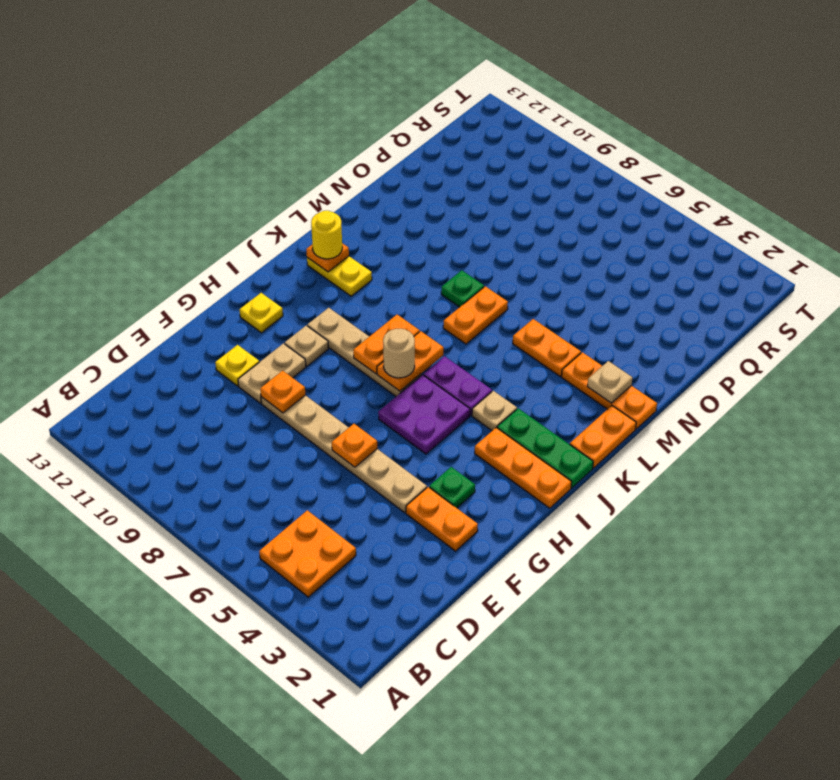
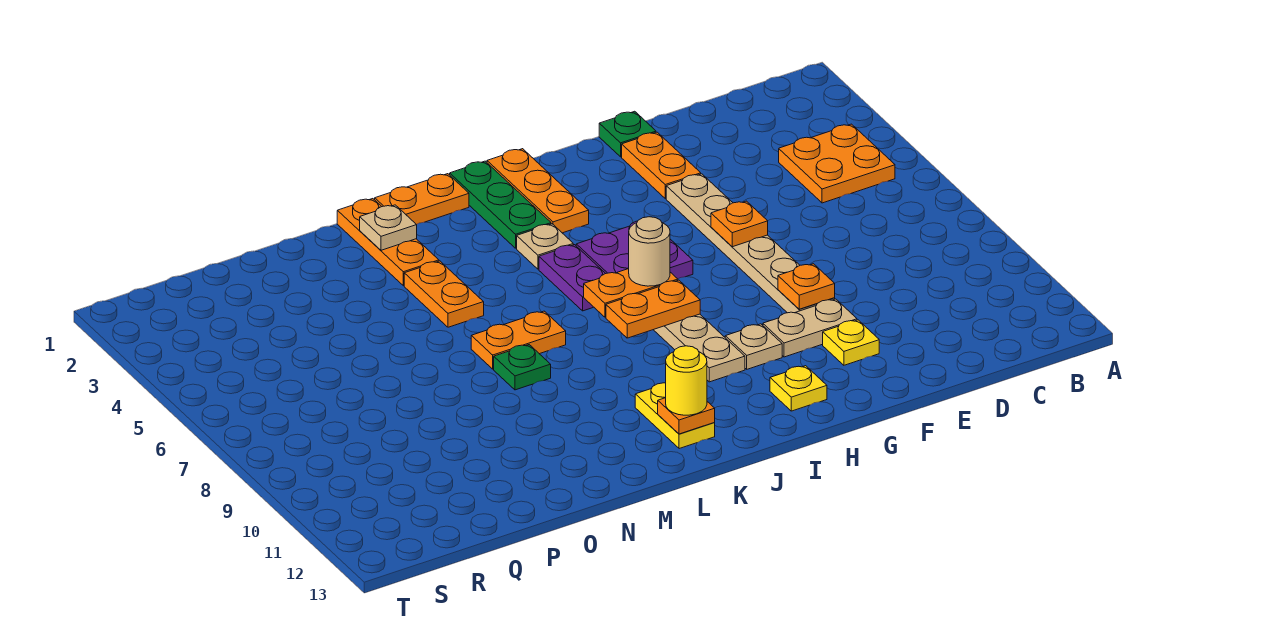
green 1x1 plate [429,467,475,508] -> green 1x1 plate moved to [599,111,656,157]

